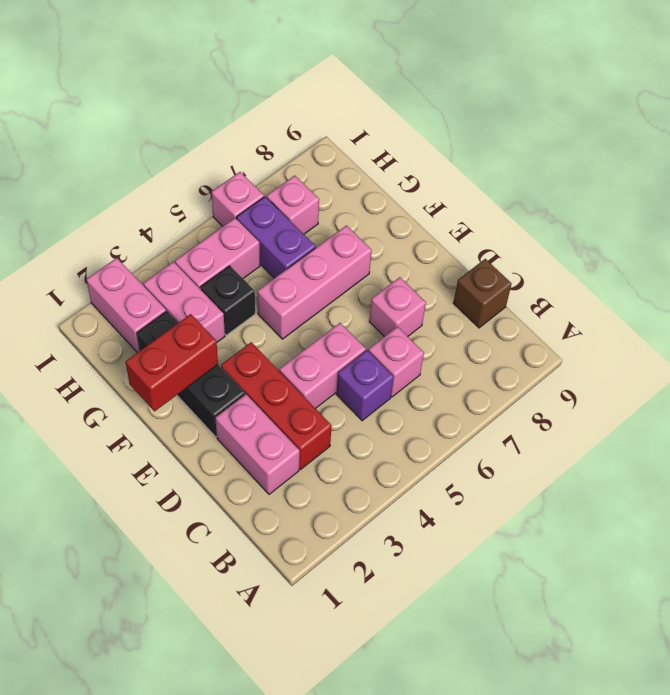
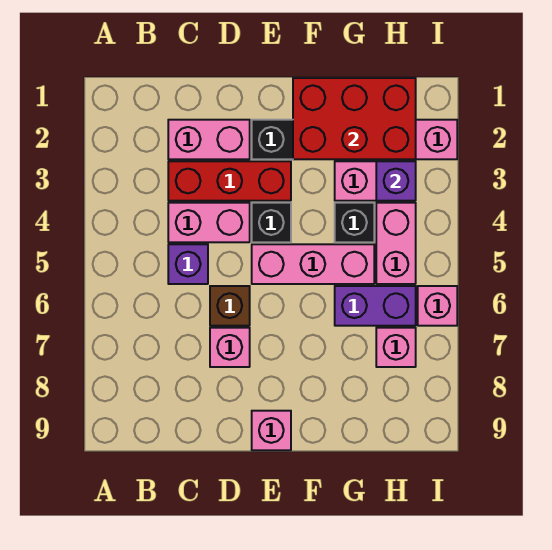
pink 1x1 brick [369,327,424,397] -> pink 1x1 brick moved to [252,411,291,450]
brown 1x1 brick [453,259,512,328] -> brown 1x1 brick moved to [210,286,250,326]
pink 1x2 brick [279,323,366,409] -> pink 1x2 brick turned to [168,203,250,242]
none -> black 1x1 brick [252,203,291,242]
red 1x2 brick [126,314,218,411] -> red 2x3 brick [293,78,416,159]
pink 1x3 brick [258,226,372,339] -> pink 1x3 brick turned to [252,244,374,284]
none -> purple 1x1 brick [376,161,416,201]

